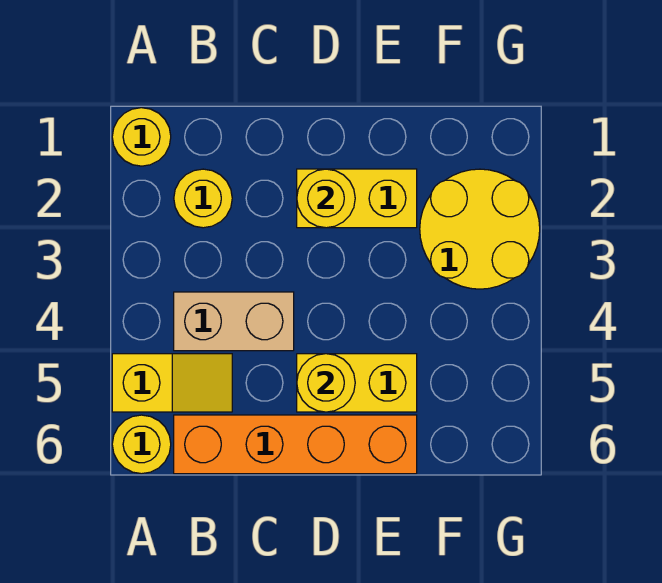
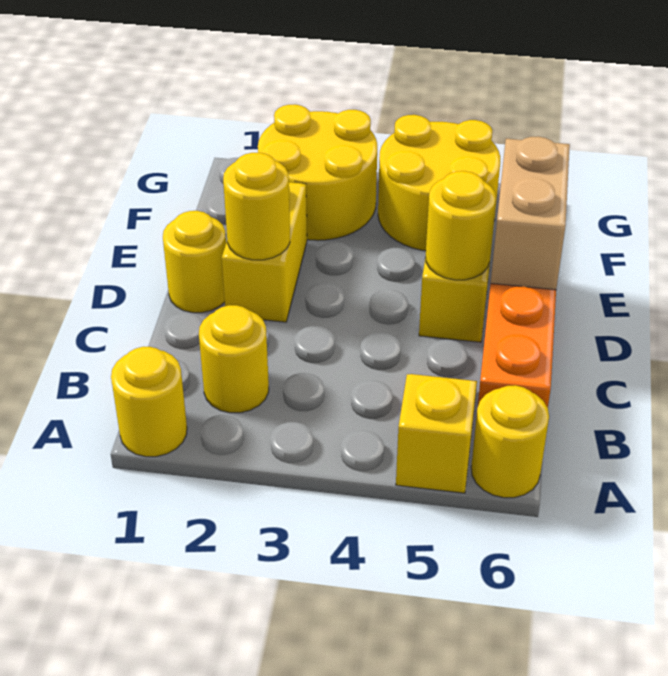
tan 1x2 brick [174,292,294,351] -> tan 1x2 brick moved to [491,136,570,290]
none -> yellow 1x1 round brick [163,211,226,313]
none -> yellow 2x2 round brick [378,115,500,251]

